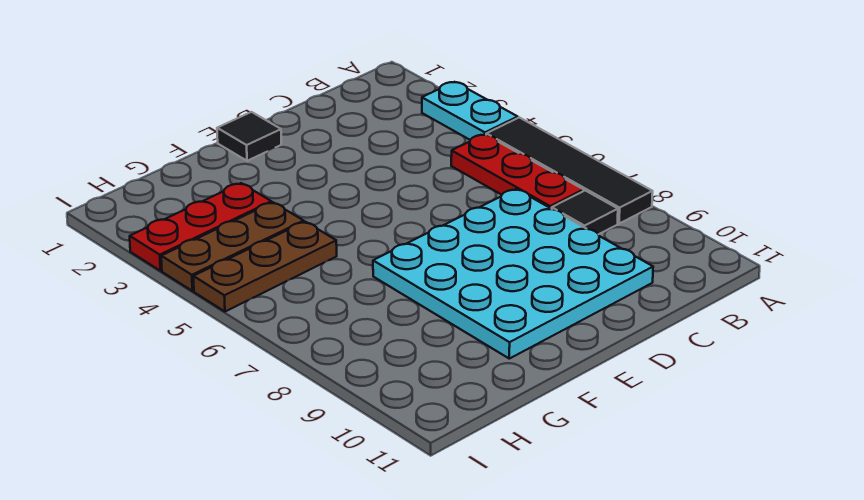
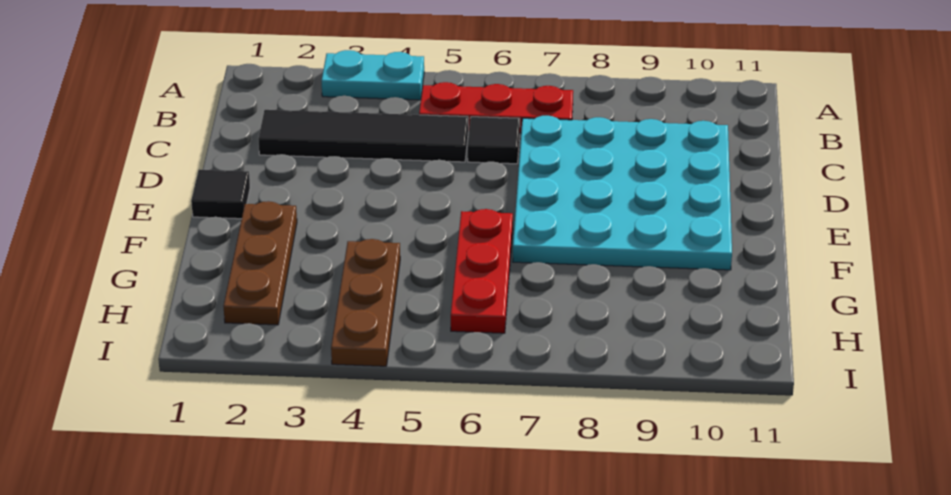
black 1x4 tile [486,117,653,223] -> black 1x4 tile moved to [258,110,468,162]
black 1x1 tile [552,190,618,234] -> black 1x1 tile moved to [468,117,520,164]
red 1x3 plate [130,183,271,271] -> red 1x3 plate moved to [451,209,513,333]
brown 1x3 plate [193,222,337,312] -> brown 1x3 plate moved to [223,201,297,325]

